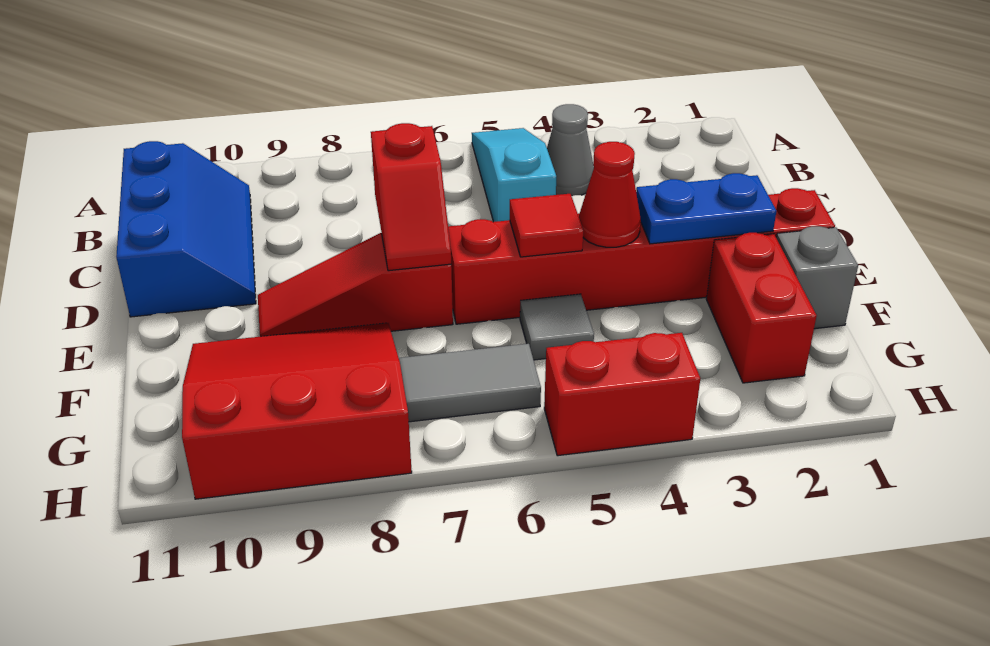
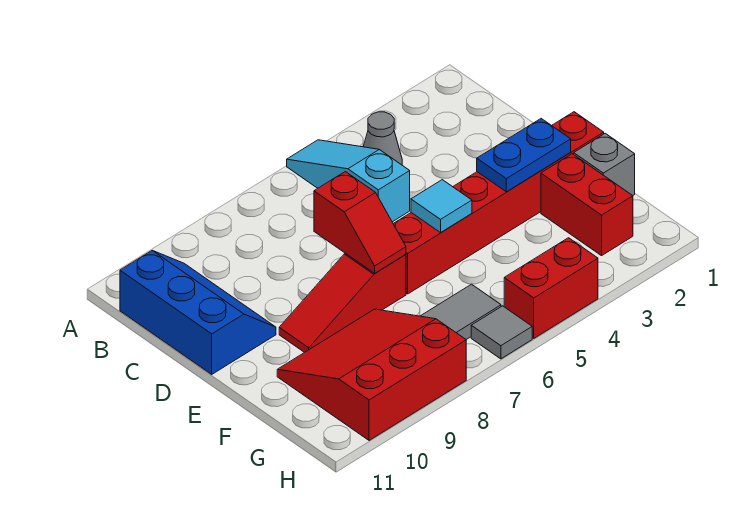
red 1x1 cone [579,142,641,247] -> none
red 1x1 tile [510,194,583,257] -> cyan 1x1 tile [411,180,472,233]
grey 1x1 tile [520,294,594,360] -> grey 1x1 tile moved to [471,306,532,359]

